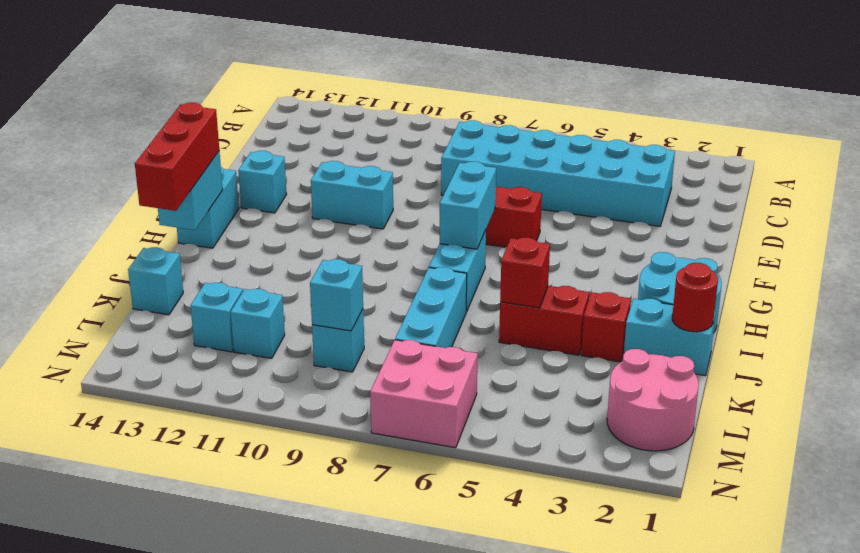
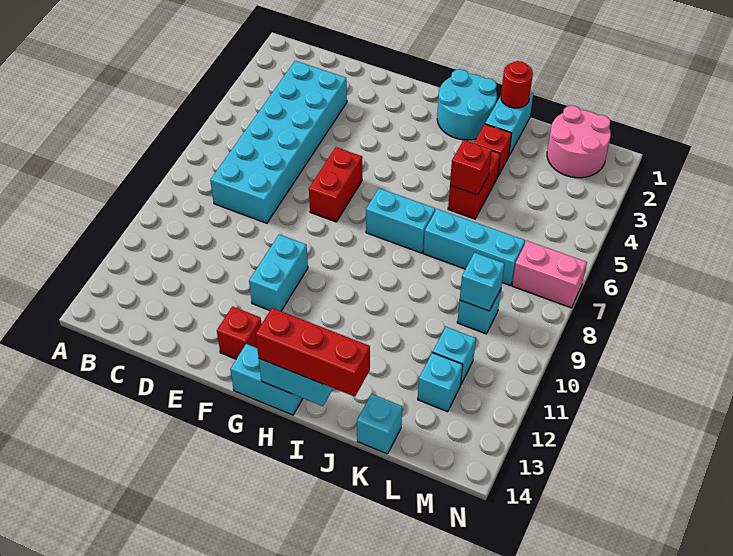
cyan 1x1 brick [238,151,287,213] -> red 1x1 brick [217,306,261,359]
cyan 1x2 brick [440,162,496,249] -> none
pink 2x2 brick [370,340,478,448] -> pink 1x2 brick [512,241,587,308]

